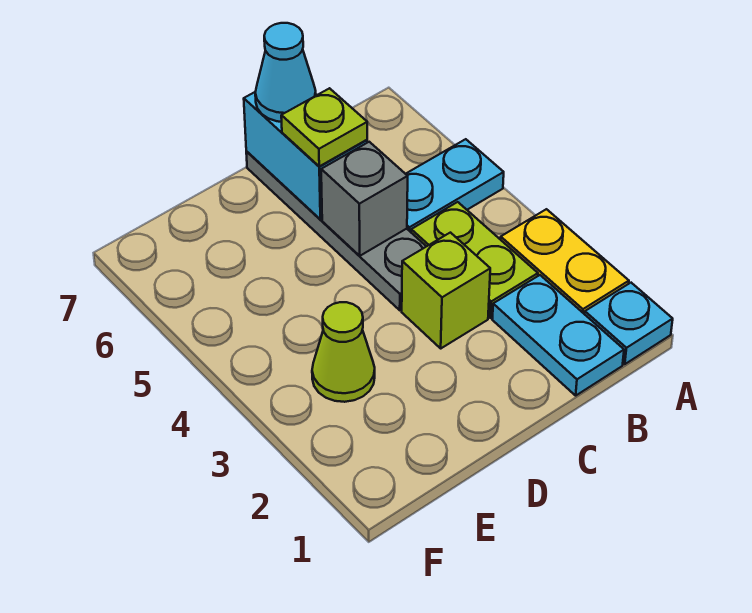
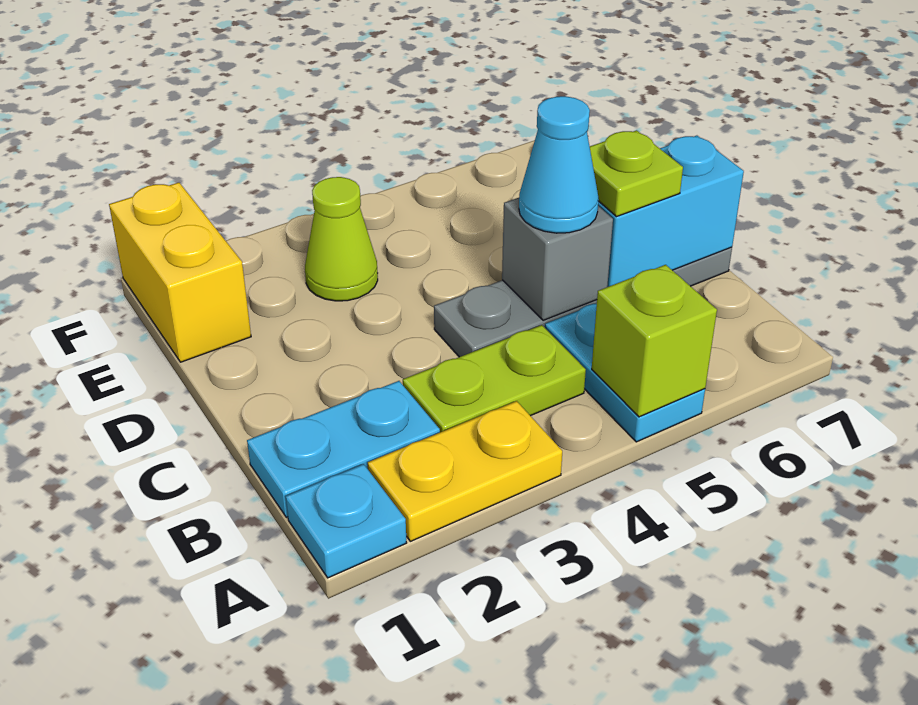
lime 1x1 brick [402,233,490,348] -> lime 1x1 brick moved to [592,265,717,417]
cyan 1x1 cone [255,23,316,122] -> cyan 1x1 cone moved to [519,96,599,233]
none -> yellow 1x2 brick [109,183,251,362]

